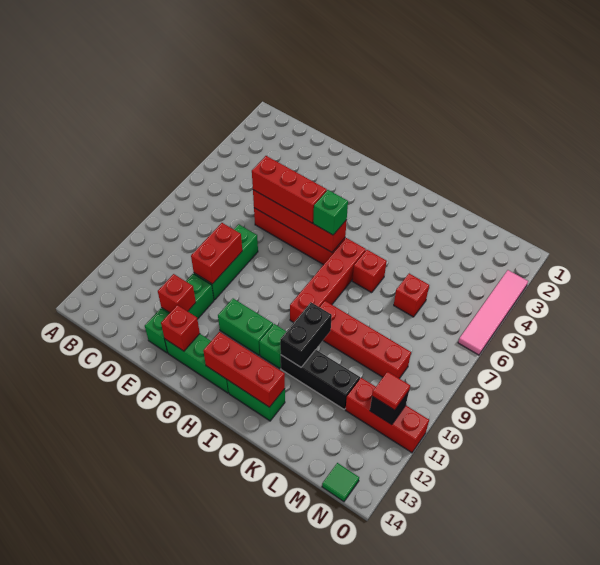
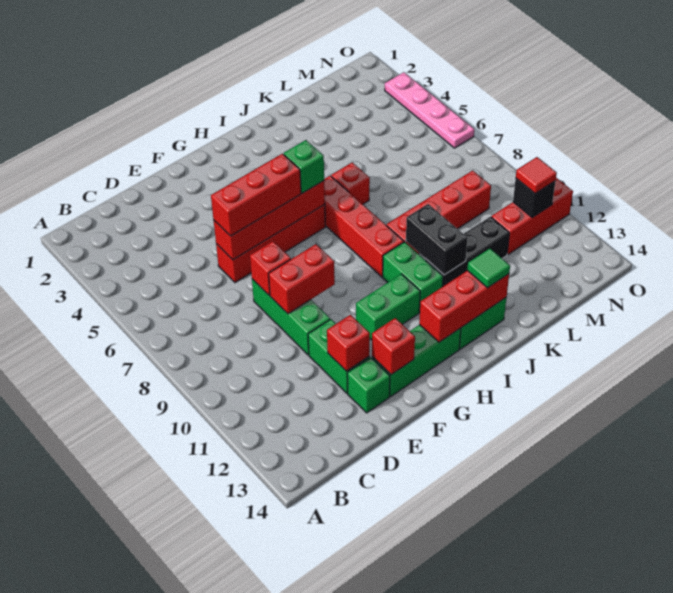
red 1x2 brick [191,223,242,284] -> red 1x2 brick turned to [269,244,335,314]
green 1x1 brick [259,324,286,369] -> green 1x2 brick [383,242,443,312]
red 1x1 brick [394,274,429,317] -> red 1x1 brick moved to [250,241,291,295]
green 1x1 tile [322,463,359,502] -> green 1x1 tile moved to [467,249,510,288]
pink 1x4 tile [458,270,528,355] -> pink 1x4 plate [385,72,474,148]

